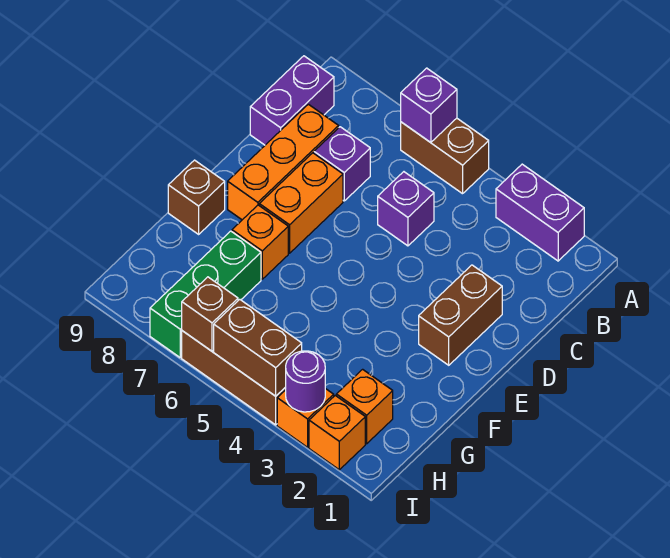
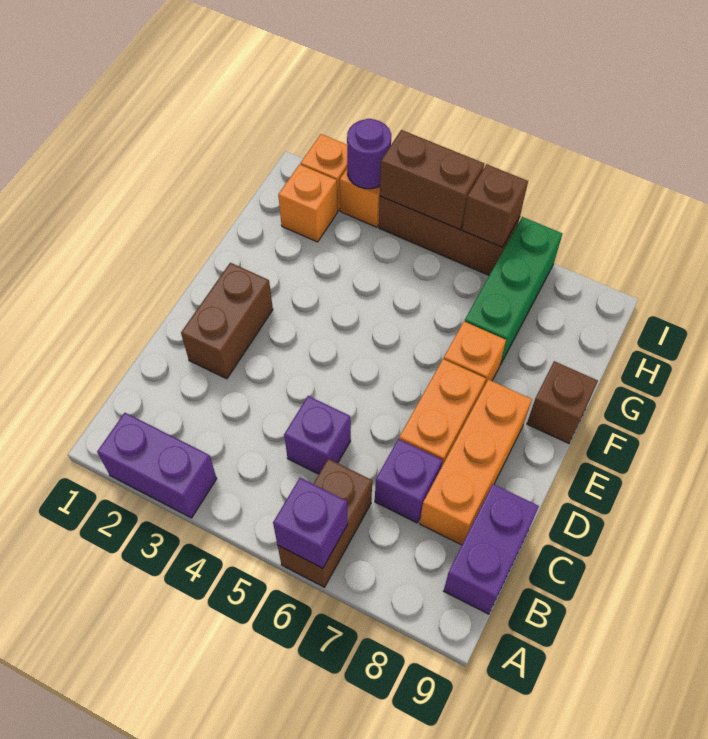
brown 1x2 brick [401,118,489,194] -> brown 1x2 brick turned to [278,459,372,587]

